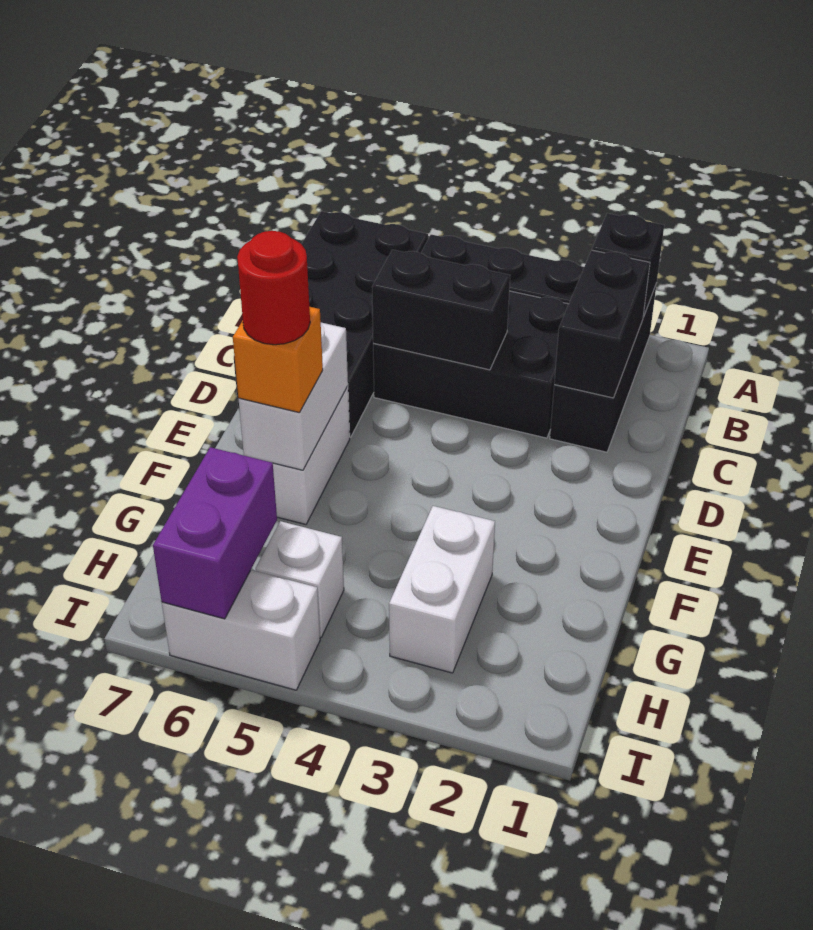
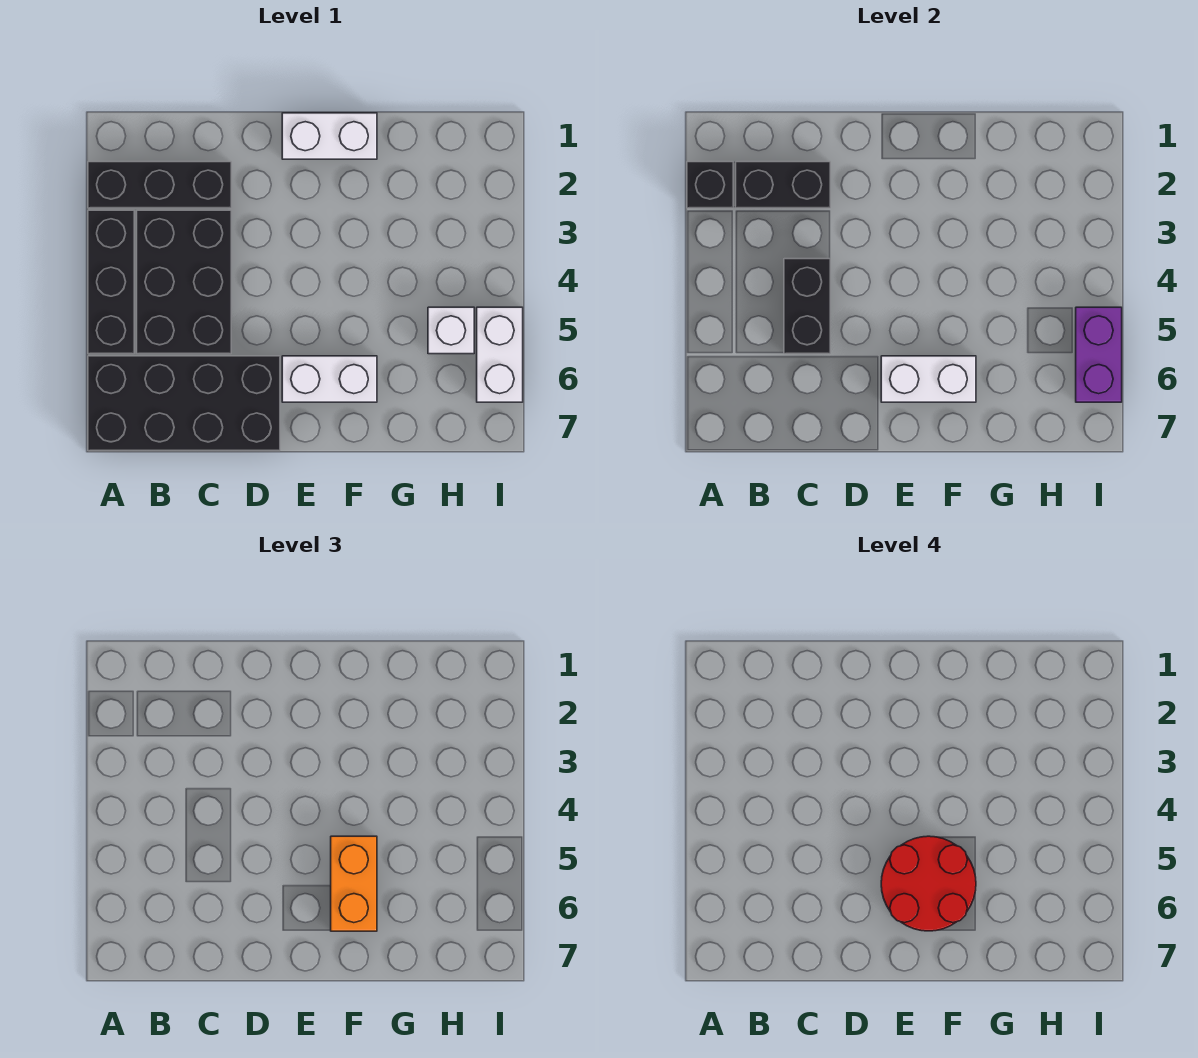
orange 1x1 brick [233,307,323,413] -> orange 1x2 brick [331,836,377,931]
red 1x1 round brick [237,231,310,345] -> red 2x2 round brick [881,836,976,931]
white 1x2 brick [389,506,495,673] -> white 1x2 brick moved to [282,113,377,159]
purple 1x2 brick [153,447,277,619] -> purple 1x2 brick turned to [1076,307,1122,402]

